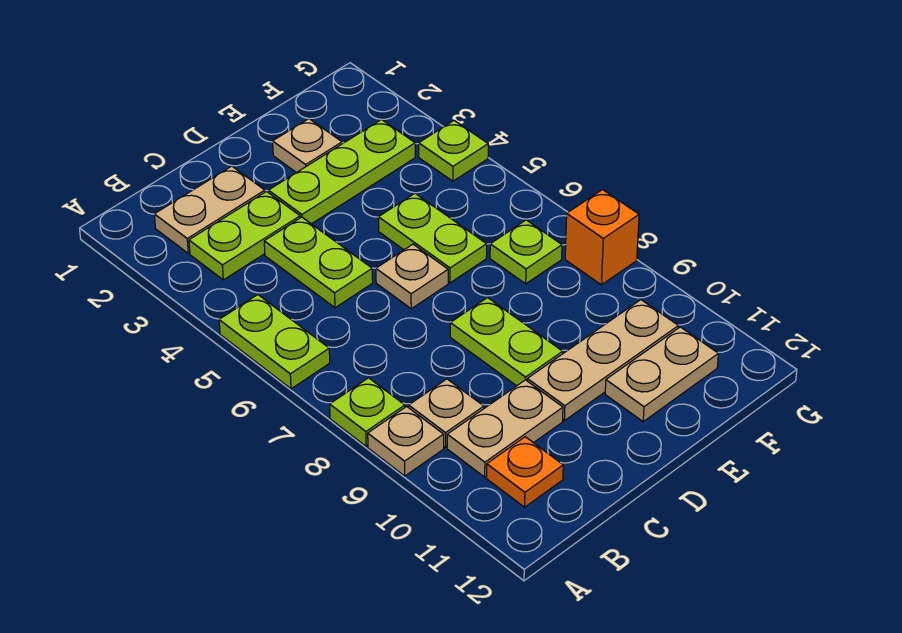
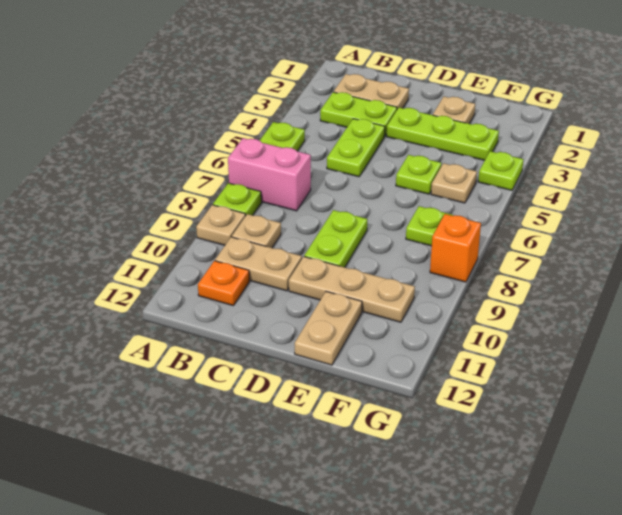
none -> pink 1x2 brick [228,138,311,211]
tan 1x1 plate [376,244,448,309] -> tan 1x1 plate moved to [431,163,477,203]
lime 1x2 plate [378,194,487,283] -> lime 1x1 plate [396,155,442,194]
tan 1x2 plate [605,327,718,422] -> tan 1x2 plate turned to [295,291,362,365]

